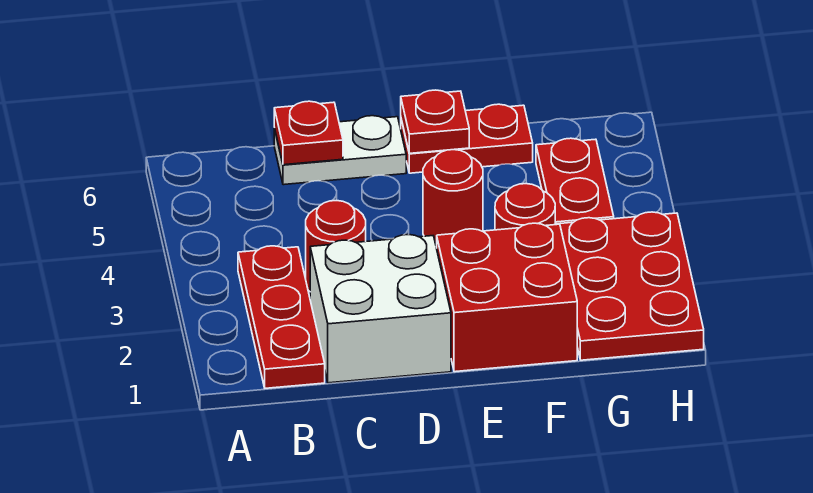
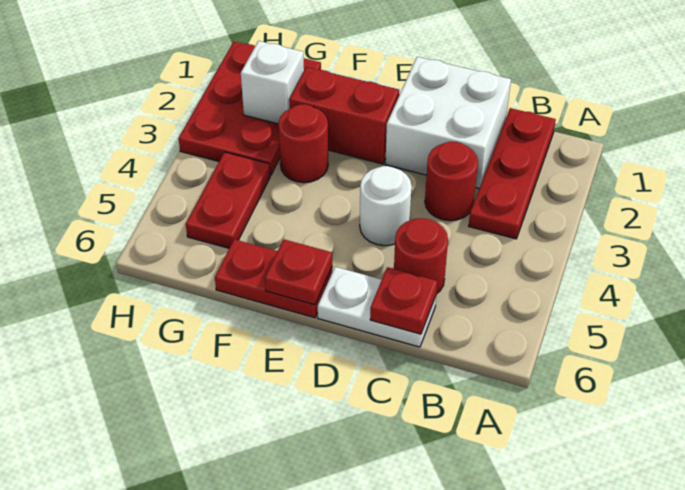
none -> white 1x1 round brick [360,166,412,246]
red 2x2 brick [437,223,577,372] -> red 1x2 brick [289,67,399,164]
red 1x1 round brick [423,150,483,247] -> red 1x1 round brick moved to [394,218,448,293]
none -> white 1x1 brick [241,41,304,124]

